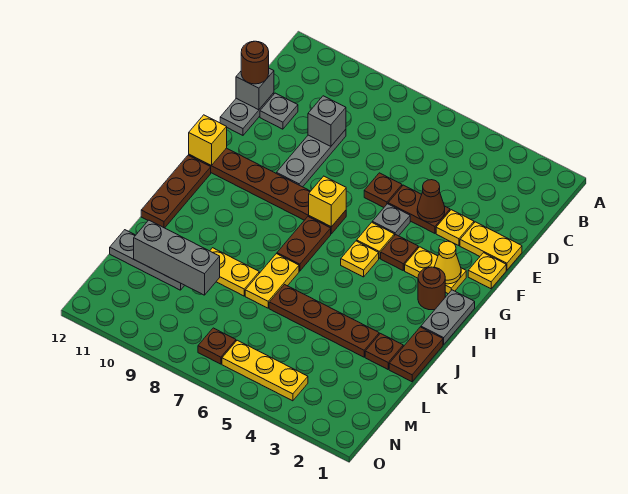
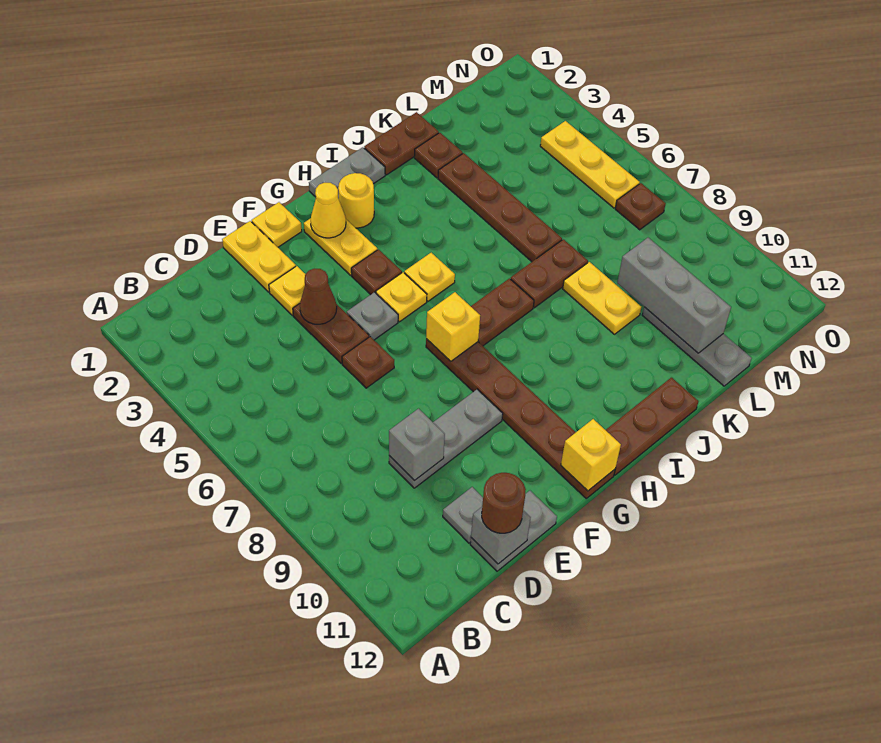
brown 1x1 round brick [418,267,445,310] -> yellow 1x1 round brick [338,173,374,228]
yellow 1x2 plate [245,254,299,308] -> brown 1x2 plate [511,239,588,308]

